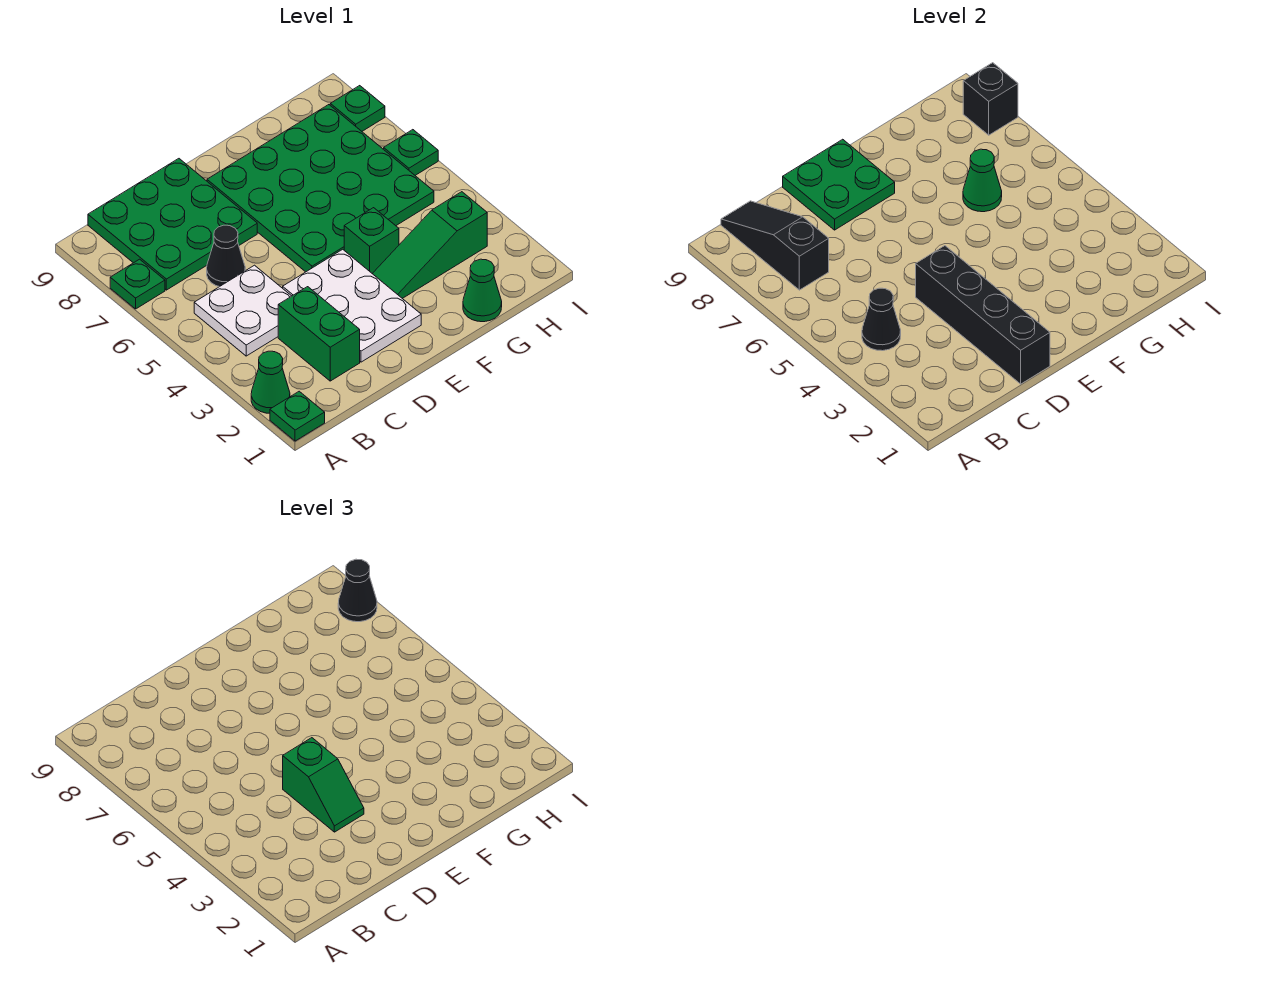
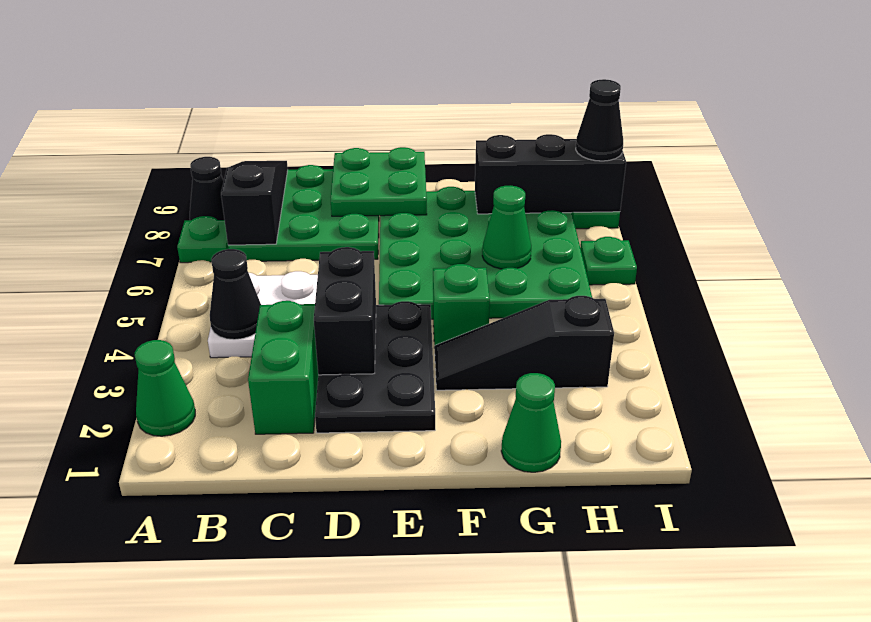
green 1x1 plate [270,391,325,441] -> none
black 1x1 cone [207,225,245,287] -> black 1x1 cone moved to [190,157,224,220]
black 1x4 brick [916,246,1050,384] -> black 1x2 brick [314,247,376,375]
white 2x3 plate [283,249,421,362] -> black 2x3 plate [315,301,435,433]
green 1x2 slope [283,738,364,832] -> none
green 1x3 slope [372,192,487,298] -> black 1x3 slope [435,296,614,390]
black 1x1 brick [963,63,1018,135] -> black 1x3 brick [475,134,626,214]

